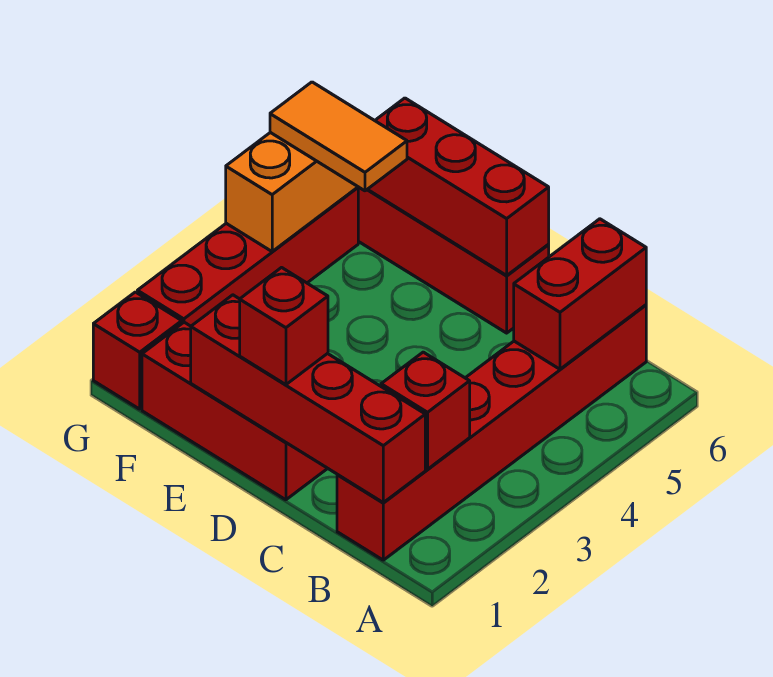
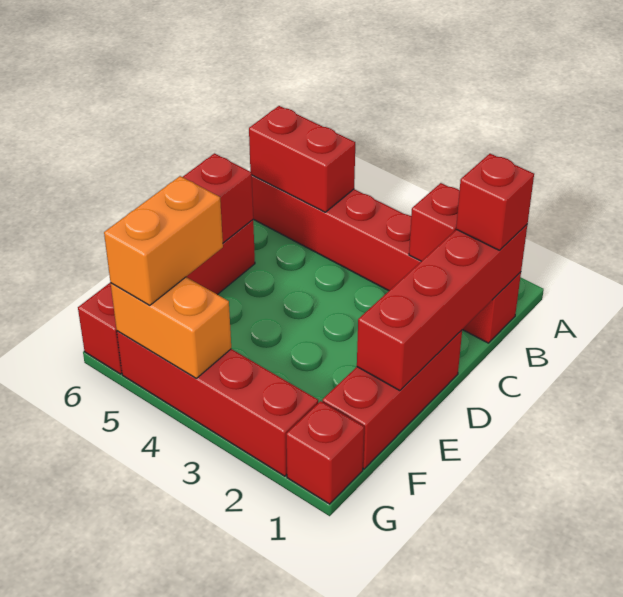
red 1x1 brick [240,268,328,385] -> red 1x1 brick moved to [456,154,534,250]
orange 1x2 tile [270,82,407,191] -> orange 1x2 brick [104,176,223,305]

